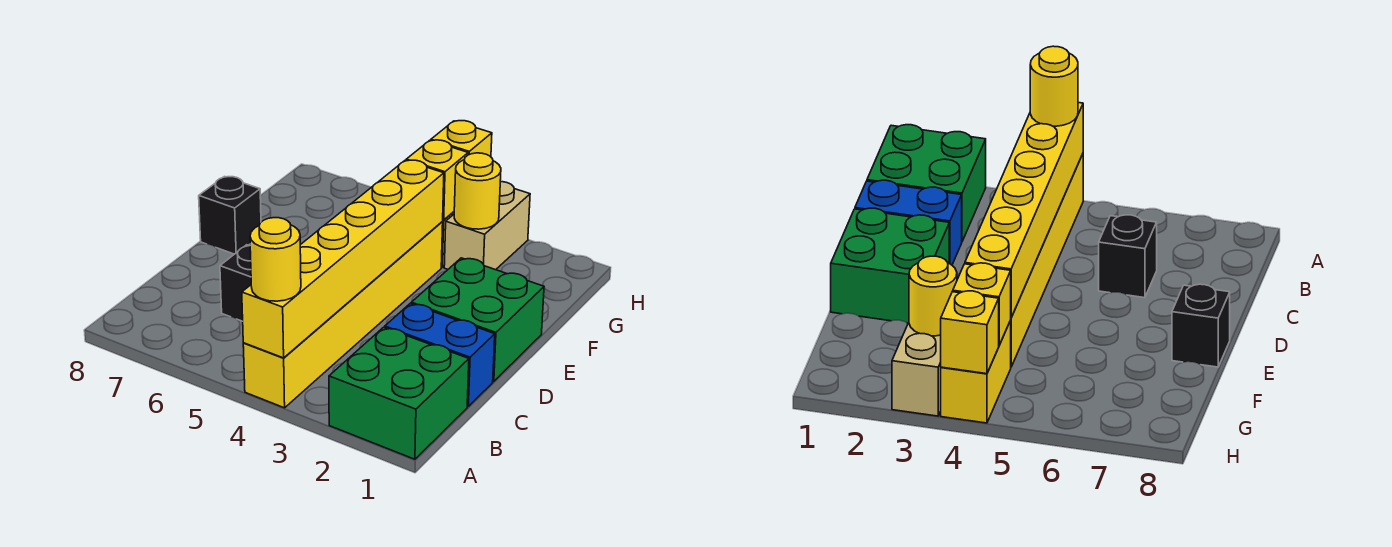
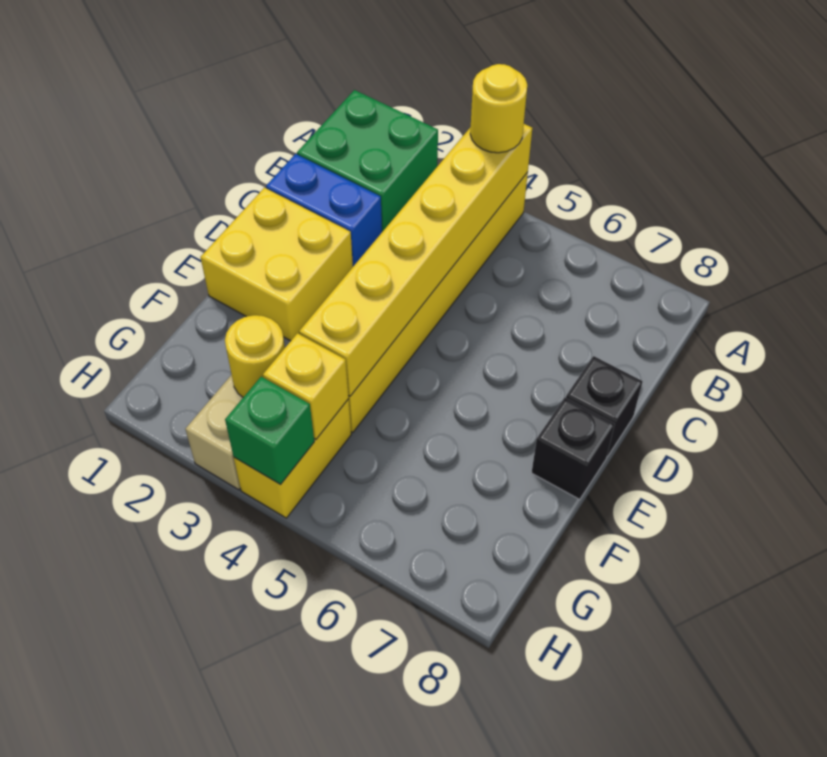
black 1x1 brick [220,245,251,321] -> black 1x1 brick moved to [566,356,643,456]
green 2x2 brick [411,258,544,381] -> yellow 2x2 brick [201,188,353,341]
yellow 1x1 brick [431,121,492,157] -> green 1x1 brick [225,377,314,485]

